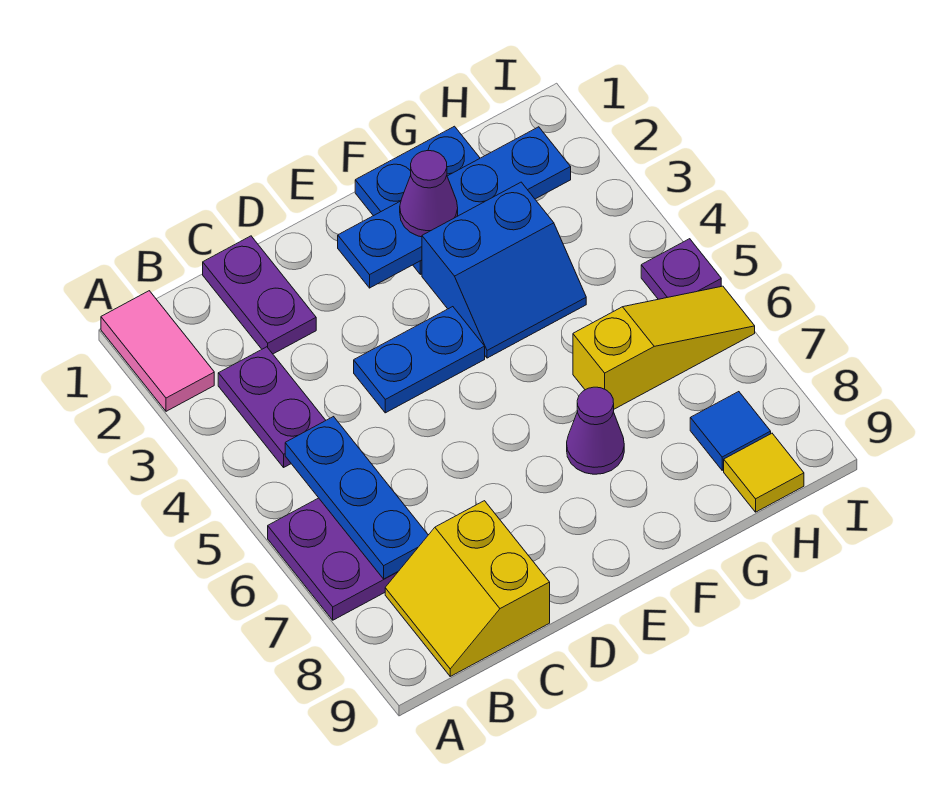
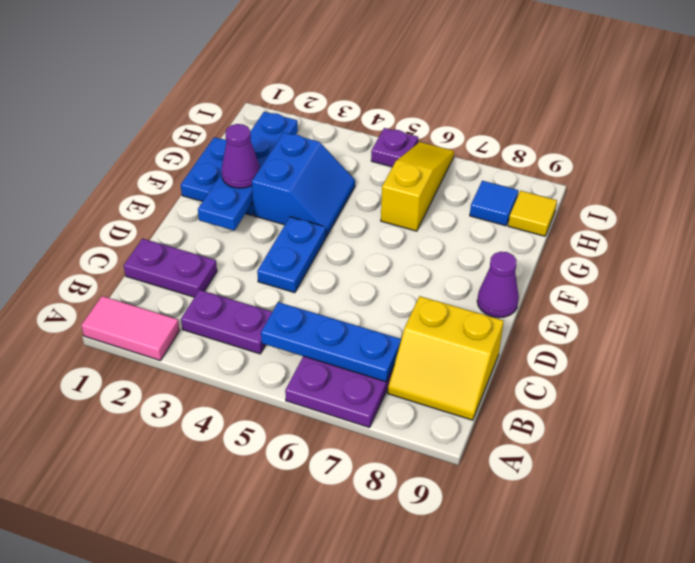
purple 1x1 cone [567,387,624,474] -> purple 1x1 cone moved to [477,252,519,318]

